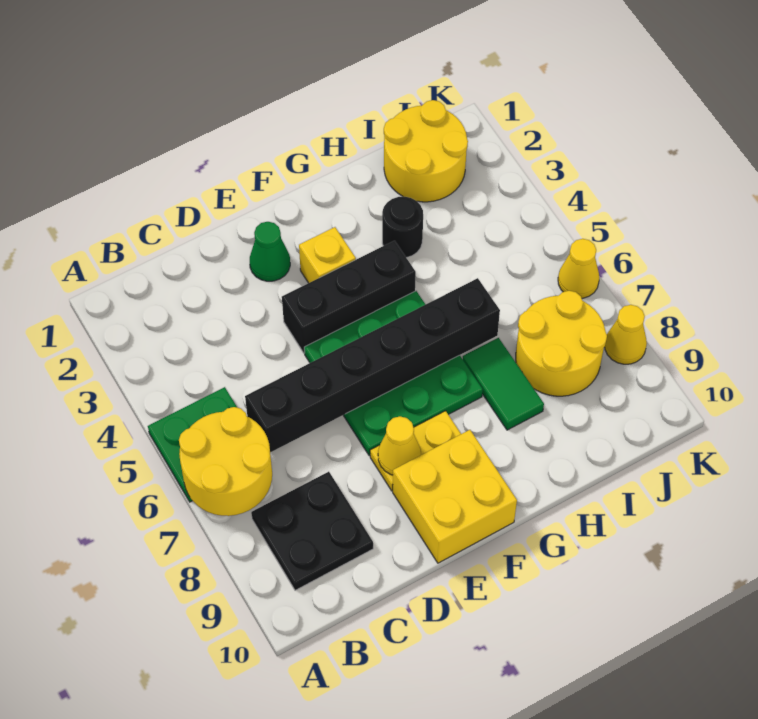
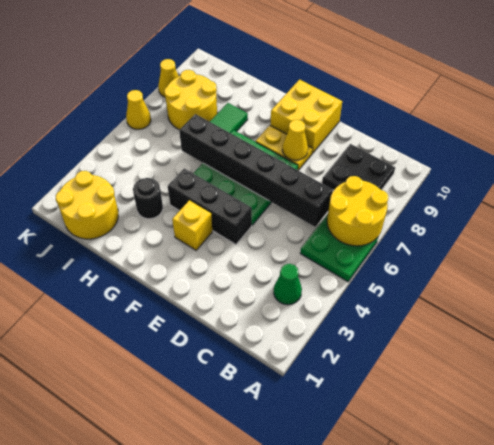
green 1x1 cone [250,222,290,281] -> green 1x1 cone moved to [274,264,302,305]

